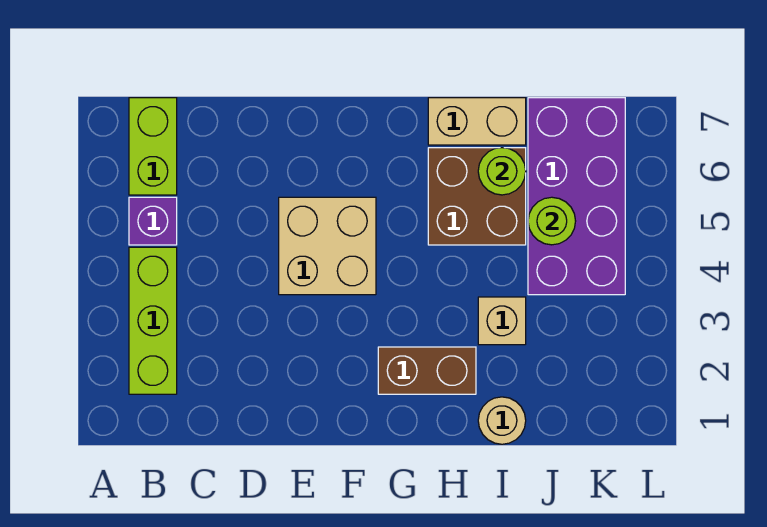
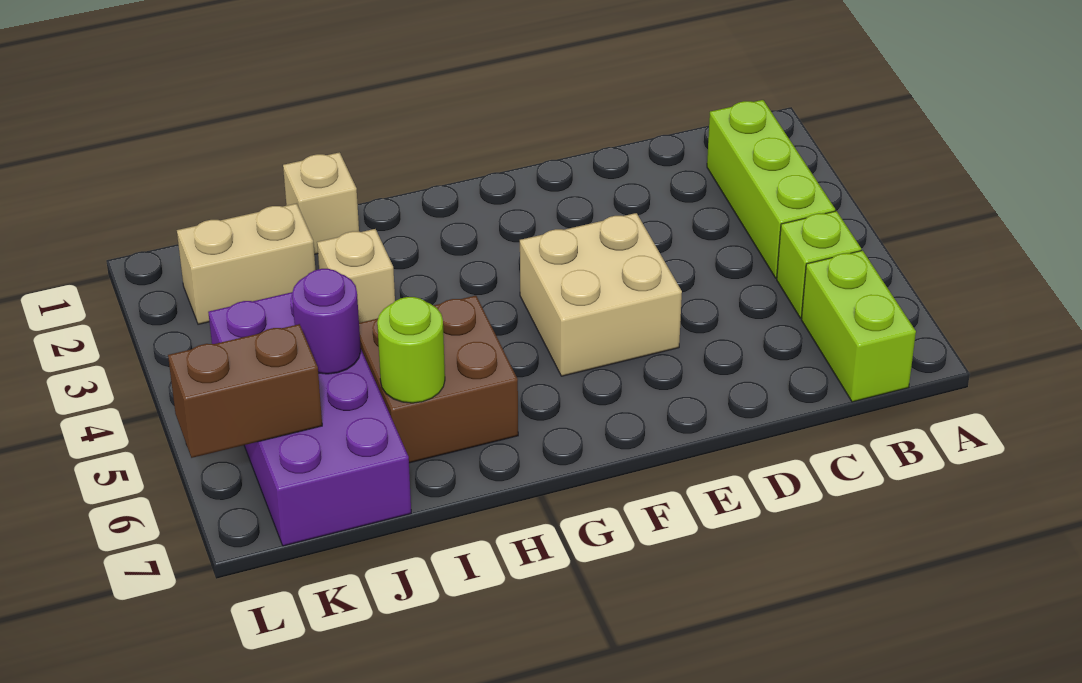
purple 1x1 brick [129,197,177,245] -> lime 1x1 brick [777,211,861,318]
brown 1x2 brick [378,347,476,394] -> brown 1x2 brick moved to [168,324,322,458]
tan 1x2 brick [428,98,526,145] -> tan 1x2 brick moved to [177,203,315,324]
tan 1x1 round brick [478,397,526,444] -> tan 1x1 brick [283,152,359,254]
lime 1x1 round brick [528,197,576,245] -> purple 1x1 round brick [292,269,361,374]

